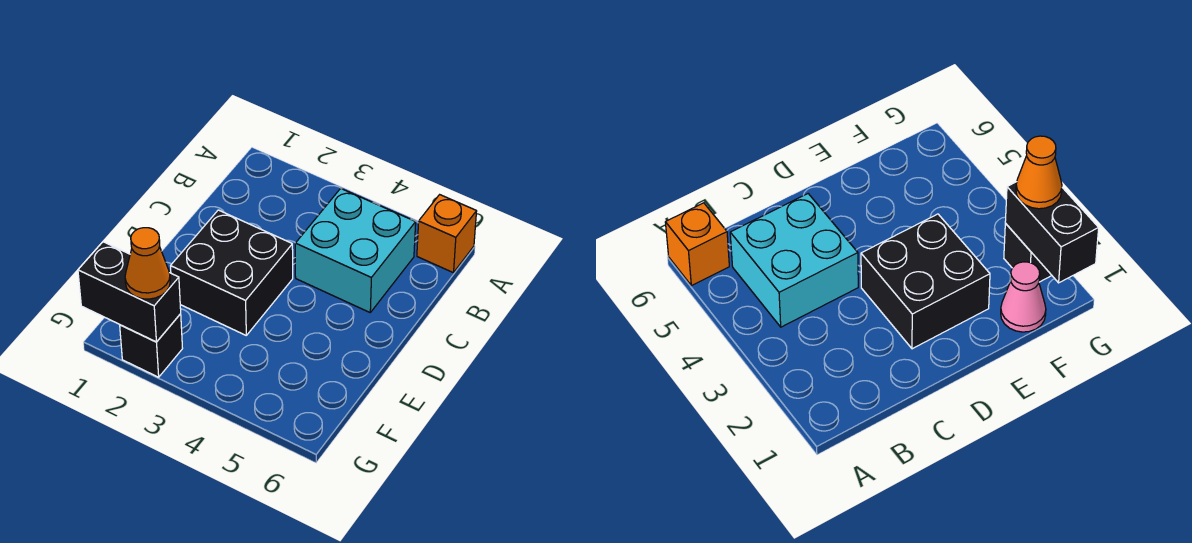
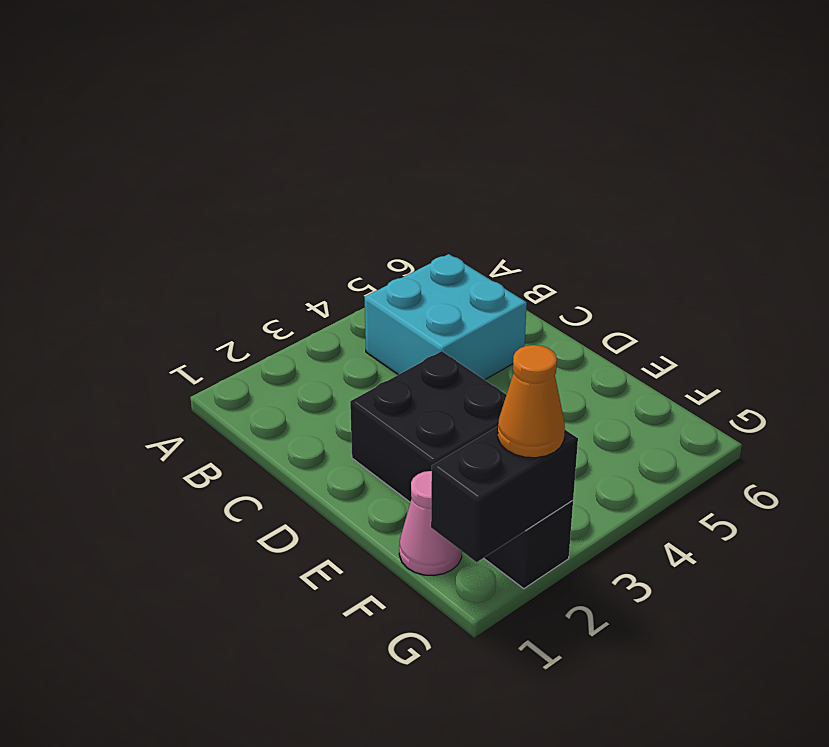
orange 1x1 brick [417,195,477,273] -> none

